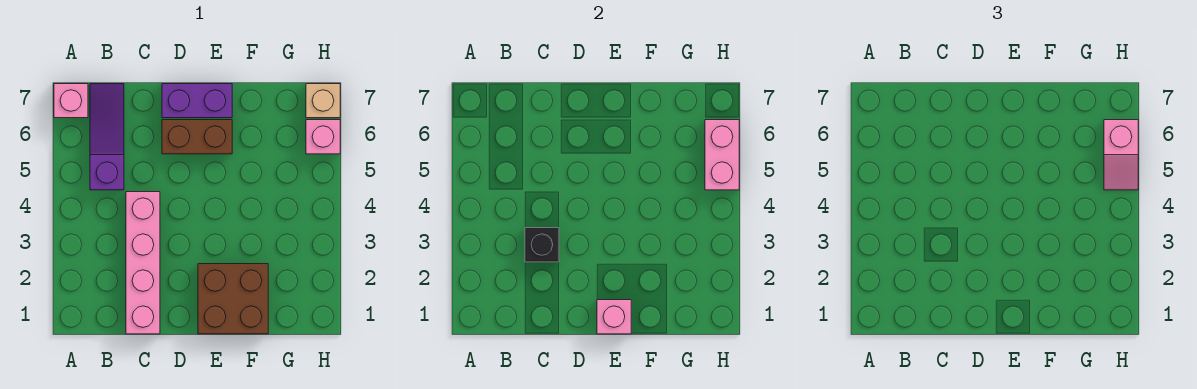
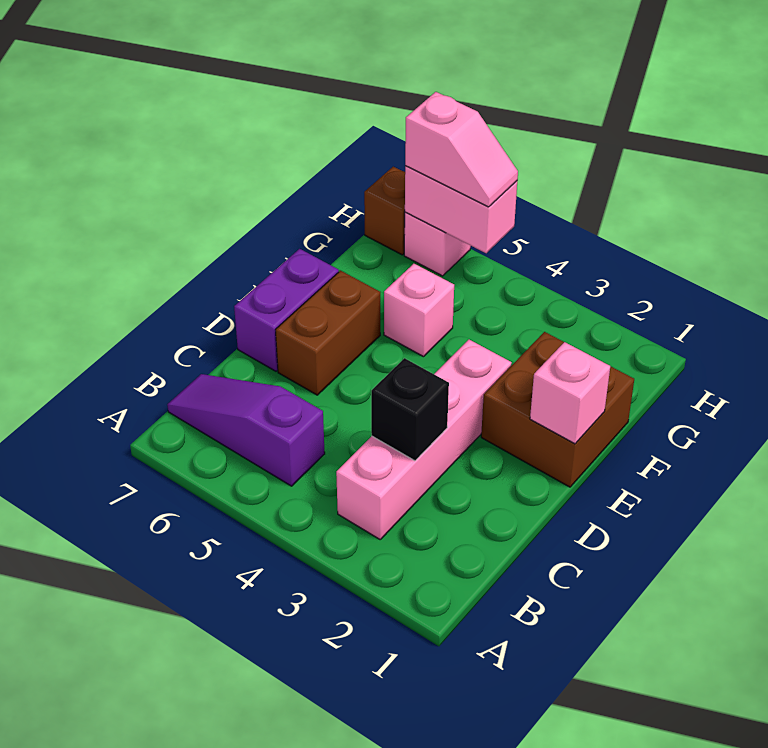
pink 1x1 brick [54,84,88,118] -> pink 1x1 brick moved to [384,264,454,357]
pink 1x4 brick [126,192,160,334] -> pink 1x4 brick turned to [336,340,512,539]
tan 1x1 brick [306,84,340,118] -> brown 1x1 brick [364,167,405,255]

